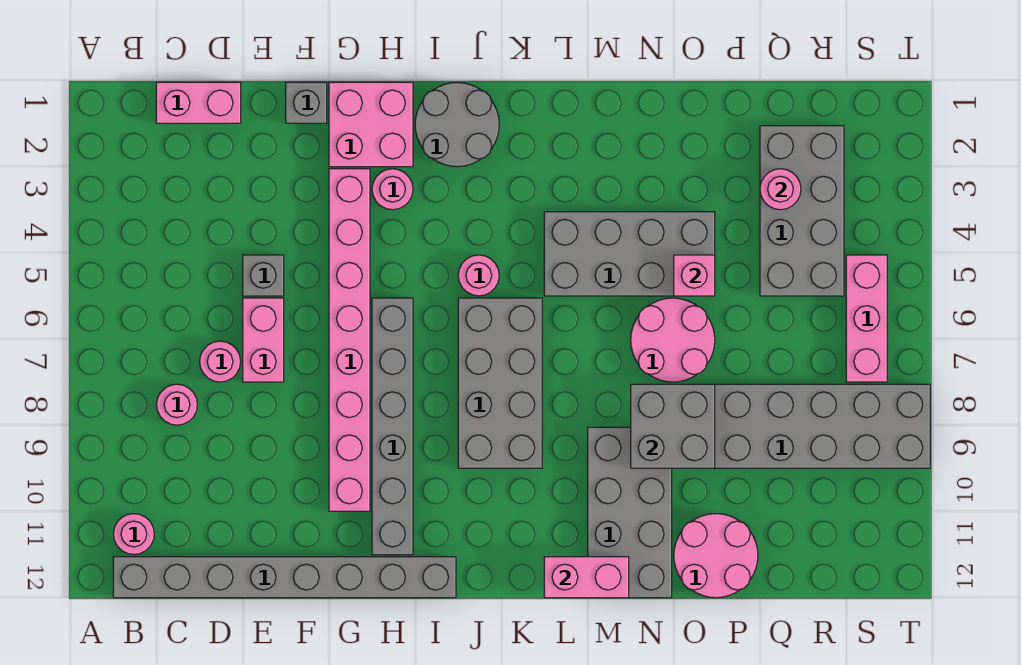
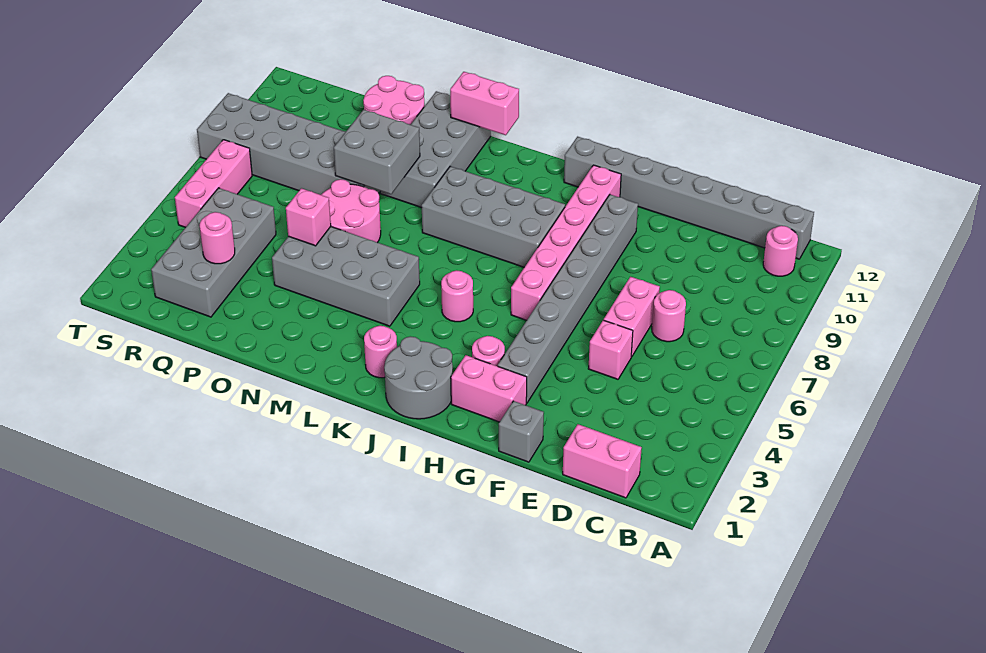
pink 1x1 round brick [156,384,197,425] -> pink 1x1 round brick moved to [364,326,397,378]
grey 1x1 brick [243,255,284,296] -> pink 1x1 brick [588,320,633,379]
pink 2x2 brick [329,82,413,167] -> pink 1x2 brick [451,355,527,422]
pink 1x8 brick [329,169,370,511] -> grey 1x8 brick [498,195,638,403]
grey 1x6 brick [372,298,413,555] -> pink 1x6 brick [511,165,621,320]
grey 2x4 brick [458,298,542,468] -> grey 2x4 brick turned to [422,166,565,267]

